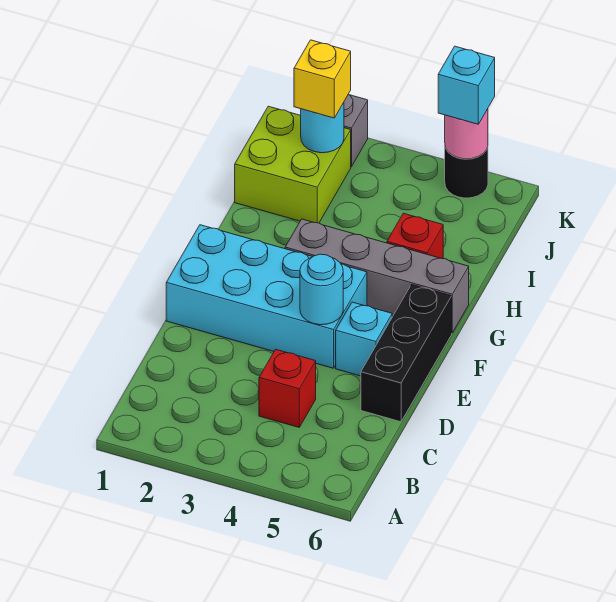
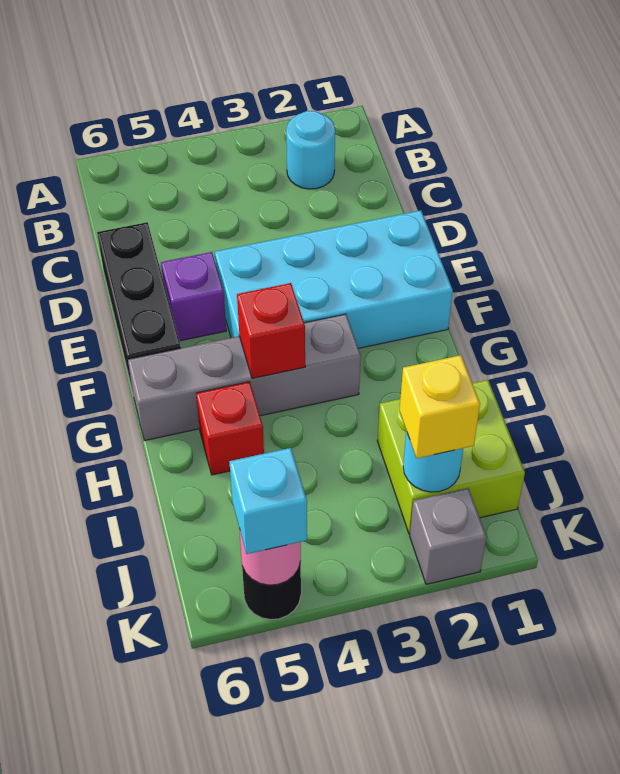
red 1x1 brick [259,349,316,427] -> red 1x1 brick moved to [237,283,305,378]
cyan 1x1 round brick [300,254,343,325] -> cyan 1x1 round brick moved to [286,111,335,189]
cyan 1x1 brick [336,302,393,376] -> purple 1x1 brick [161,252,226,341]

